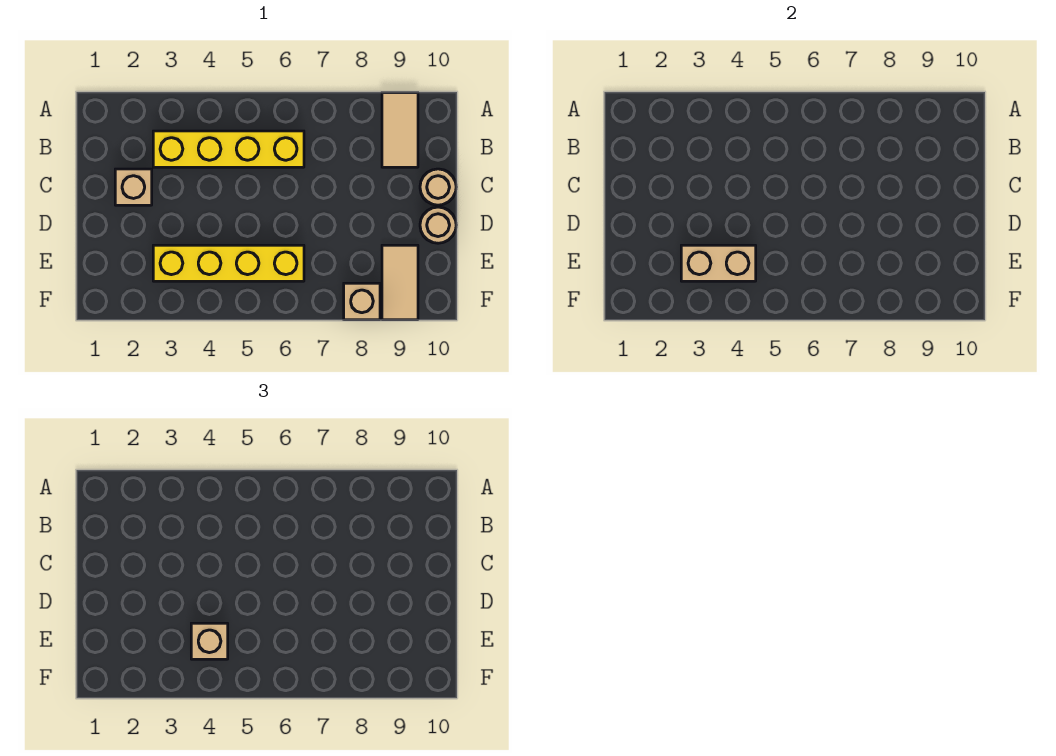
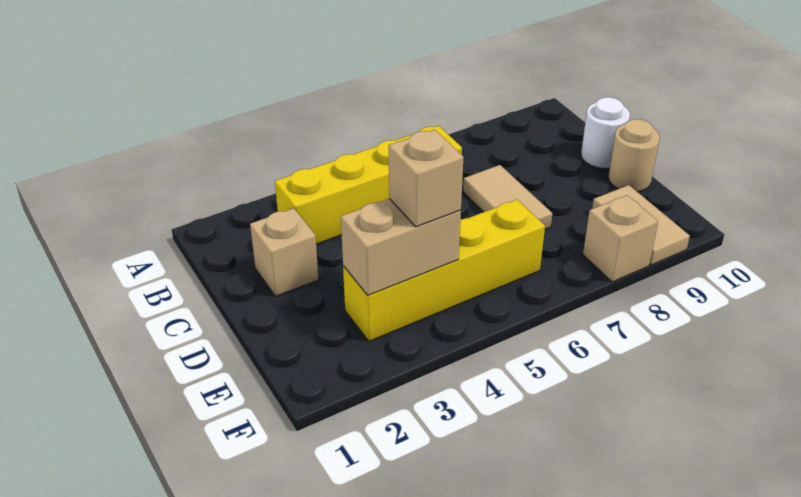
tan 1x2 tile [382,93,418,167] -> tan 1x2 tile moved to [463,165,552,229]
tan 1x1 round brick [420,169,456,205] -> white 1x1 round brick [581,97,630,168]

